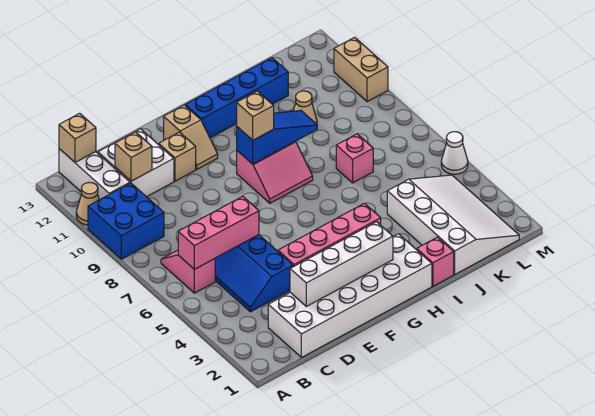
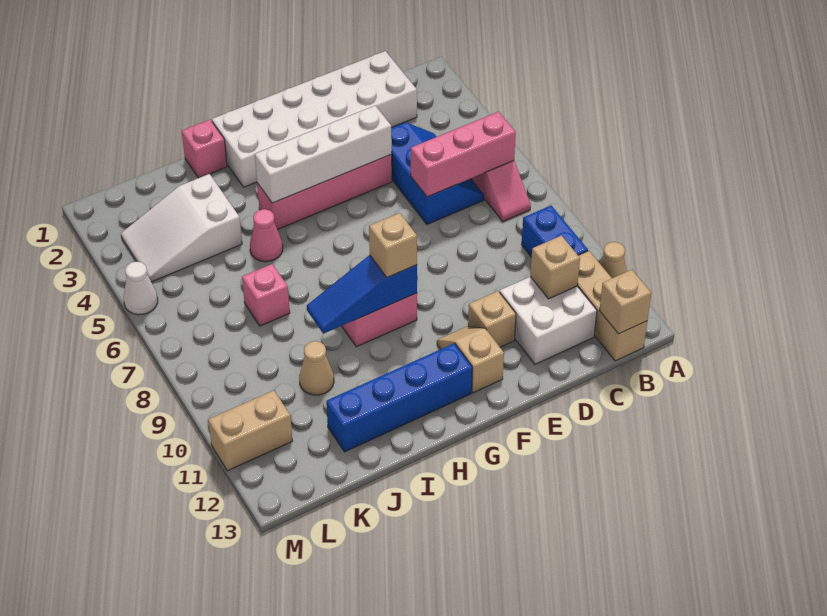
blue 2x2 brick [88,183,164,259] -> blue 1x2 brick [522,206,588,257]
white 1x3 brick [59,149,130,200] -> tan 1x3 brick [577,251,647,361]
white 1x4 brick [290,222,393,306] -> white 1x4 brick moved to [255,106,392,203]
none -> pink 1x1 cone [250,209,283,262]
white 3x4 slope [387,175,519,274] -> white 2x3 slope [121,174,242,282]
tan 1x2 brick [334,37,388,102] -> tan 1x2 brick turned to [208,390,292,471]

